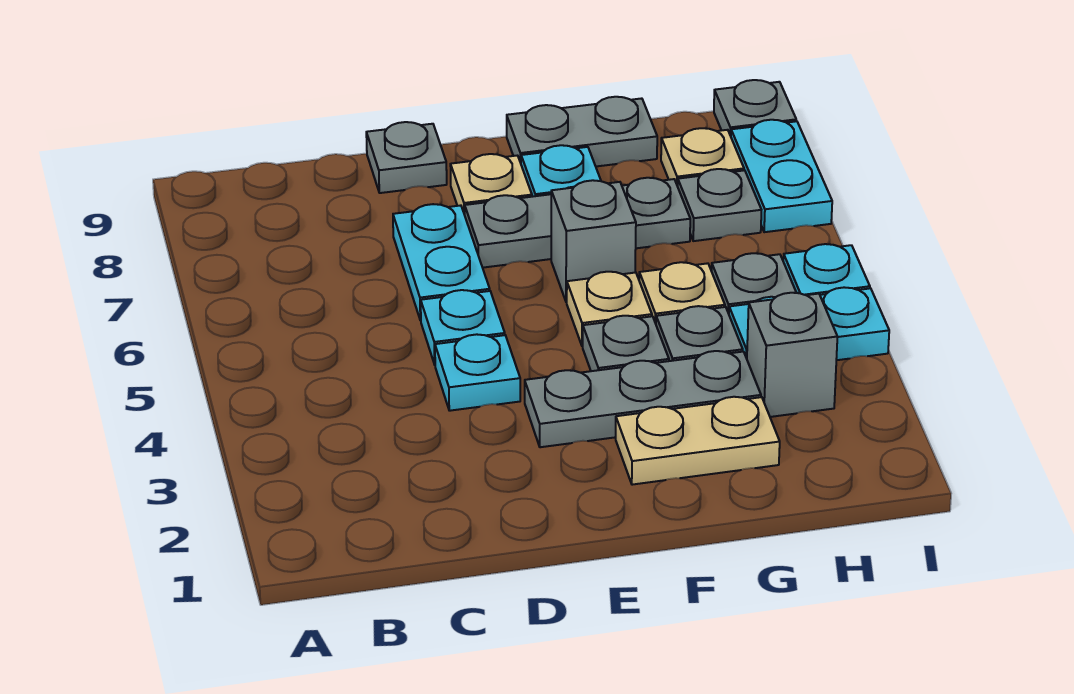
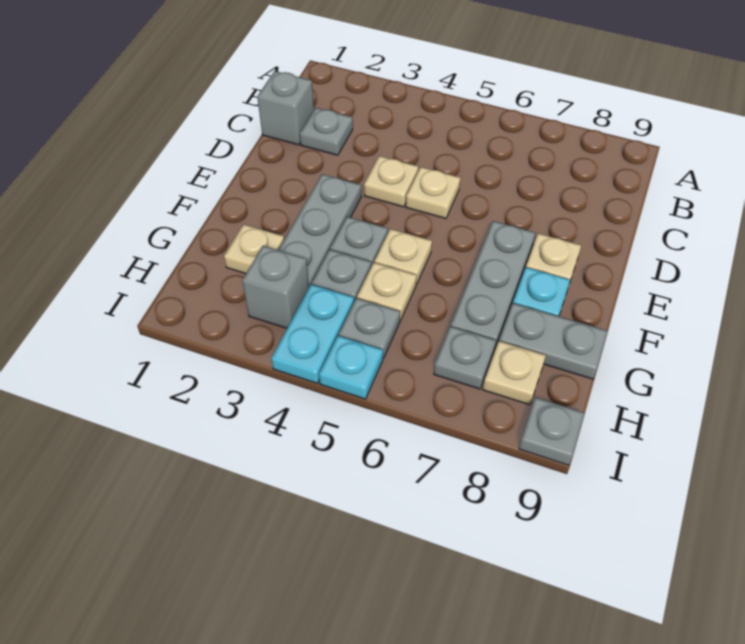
cyan 1x1 plate [435,334,520,411] -> tan 1x1 plate [364,156,418,207]
cyan 1x1 plate [421,290,505,365] -> tan 1x1 plate [406,167,460,219]
cyan 1x2 plate [393,204,490,321] -> none
grey 1x1 plate [366,122,447,193] -> grey 1x1 plate moved to [300,108,353,155]
tan 1x2 plate [616,397,780,485] -> tan 1x1 plate [224,224,284,274]
grey 1x1 brick [551,180,636,302] -> grey 1x1 brick moved to [257,71,314,145]
grey 1x2 plate [507,97,657,166] -> grey 1x2 plate turned to [499,303,608,379]
cyan 1x2 plate [731,120,832,232] -> none

